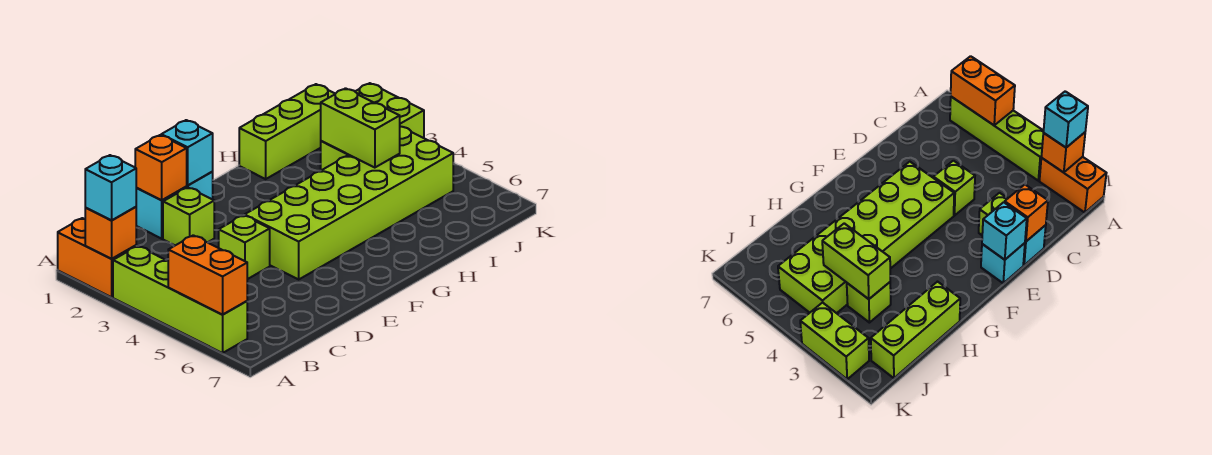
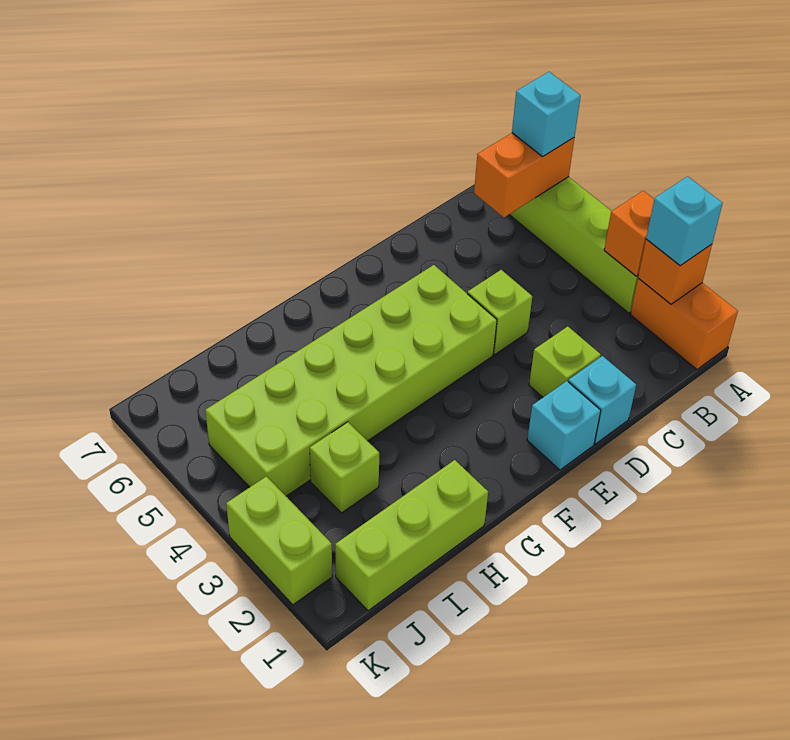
orange 1x2 brick [168,235,247,315] -> orange 1x2 brick turned to [474,133,574,217]
orange 1x1 brick [135,135,187,200] -> orange 1x1 brick moved to [604,191,654,276]
cyan 1x1 brick [161,120,213,185] -> cyan 1x1 brick moved to [512,72,581,157]
lime 1x2 brick [321,88,400,168] -> none

